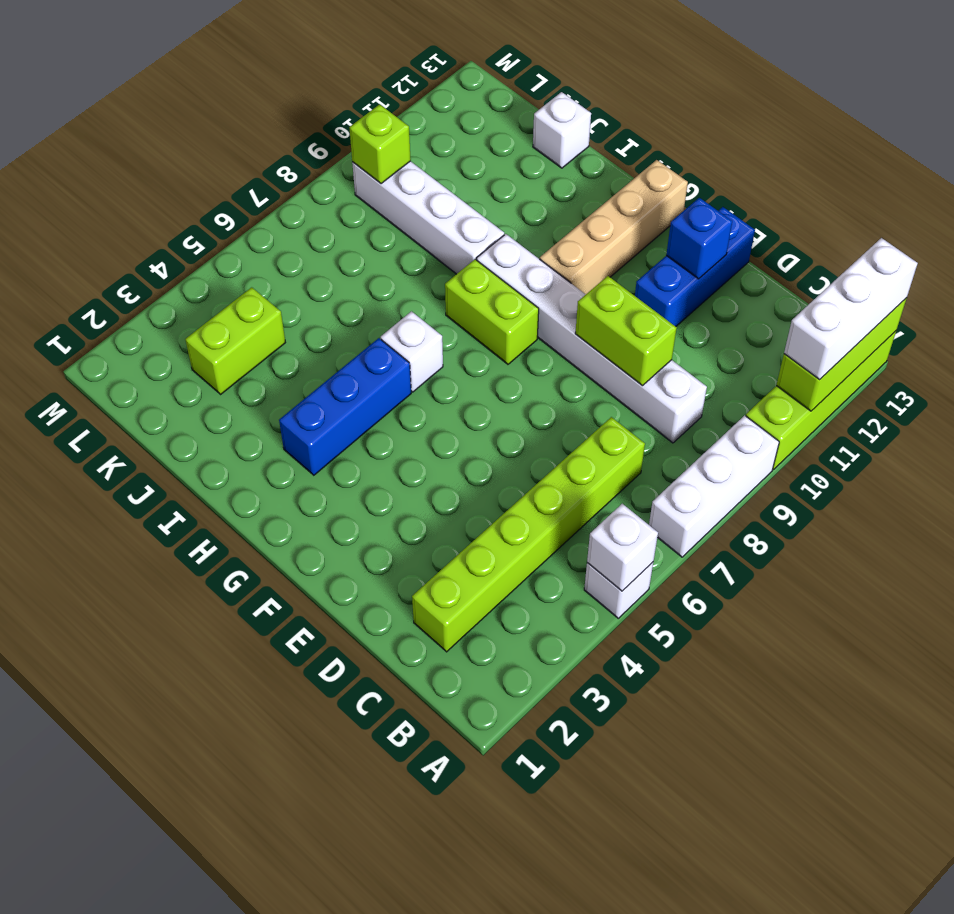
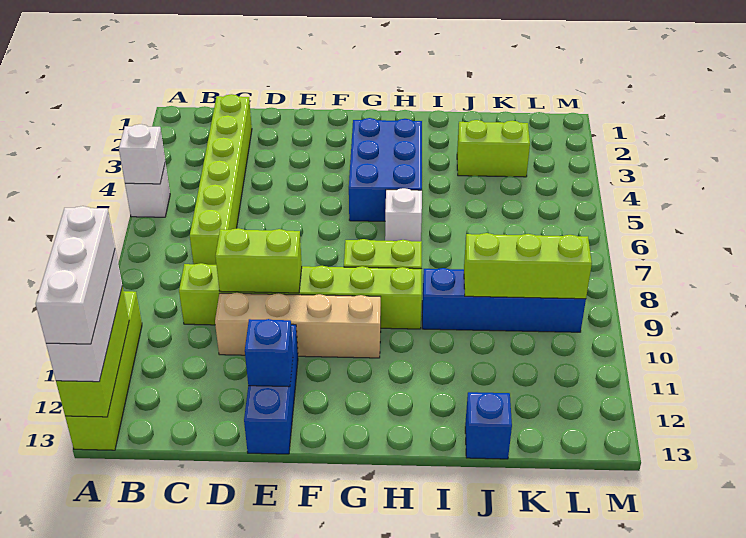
white 1x3 brick [649,415,779,557] -> white 1x3 brick moved to [36,206,115,344]
white 1x6 brick [477,234,707,443] -> lime 1x6 brick [179,263,422,329]
tan 1x4 brick [540,160,688,294] -> tan 1x4 brick turned to [215,293,381,358]
blue 1x3 brick [279,338,411,475] -> blue 2x3 brick [349,118,422,221]
white 1x4 brick [352,161,504,274] -> blue 1x4 brick [422,268,586,332]
white 1x1 brick [533,92,591,168] -> blue 1x1 brick [465,392,512,459]
lime 1x2 brick [185,287,285,394] -> lime 1x2 brick turned to [457,120,530,177]
lime 1x1 brick [349,104,411,184] -> lime 1x3 brick [464,233,592,299]

